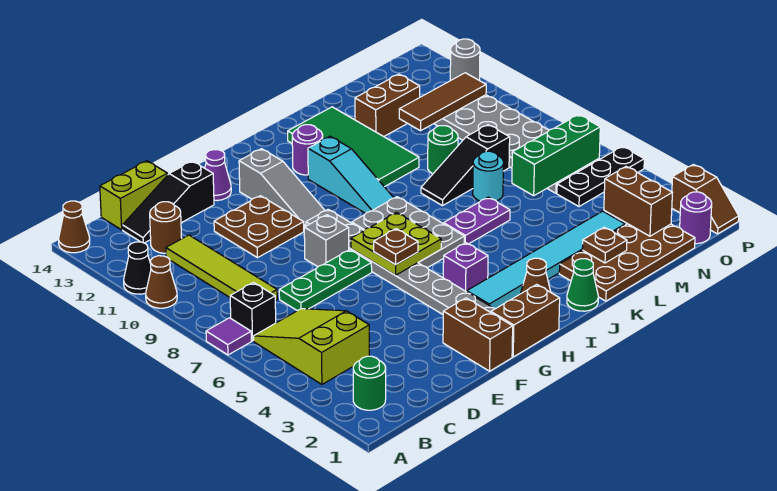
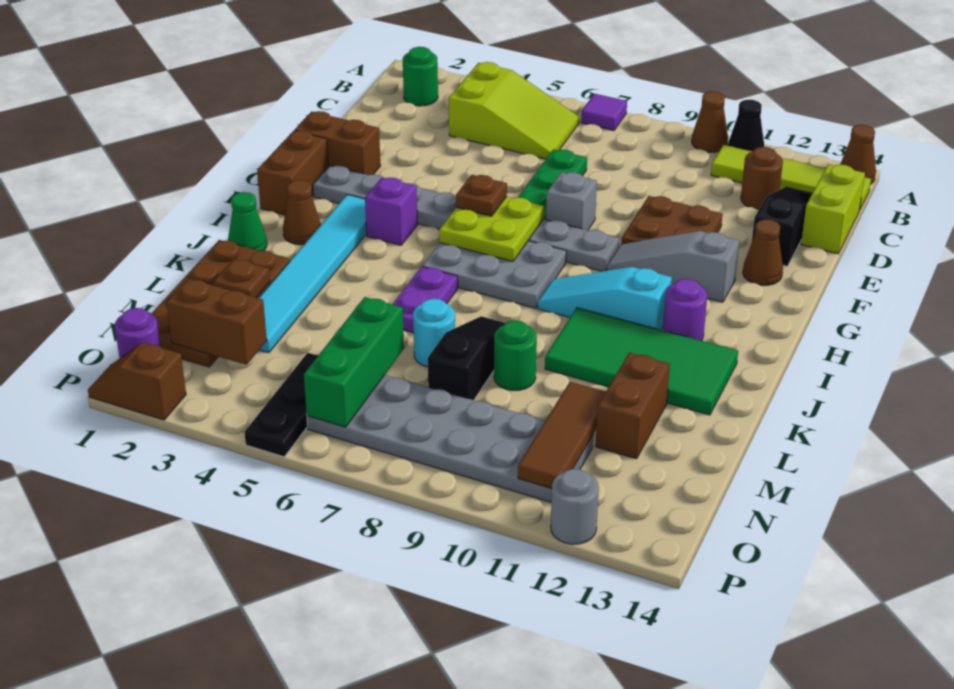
black 1x1 brick [230,283,276,341] -> none
lime 1x4 tile [166,235,277,301] -> lime 1x4 tile moved to [711,145,871,209]
purple 1x1 cone [205,150,231,201] -> brown 1x1 cone [743,219,783,285]

